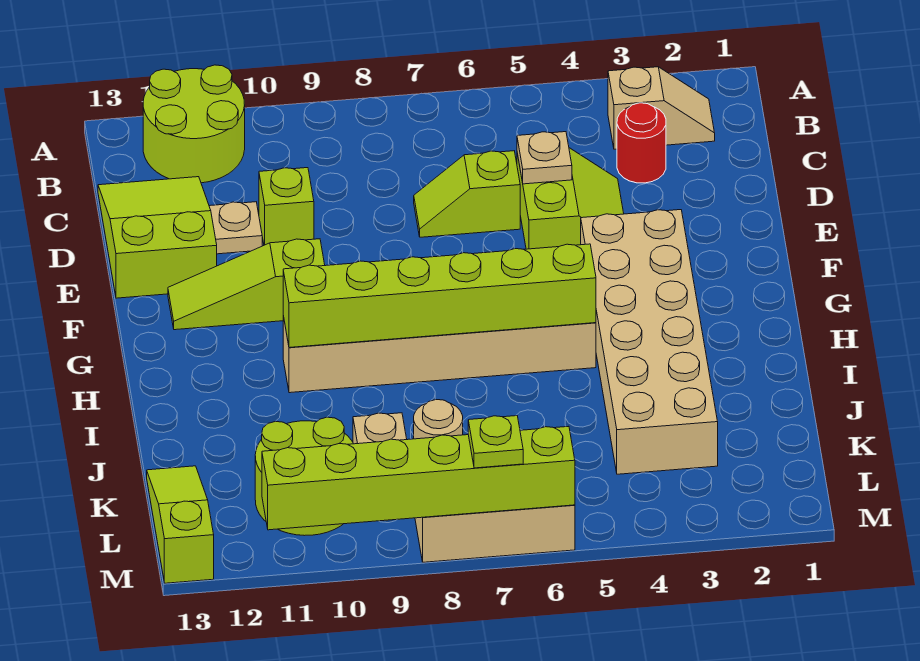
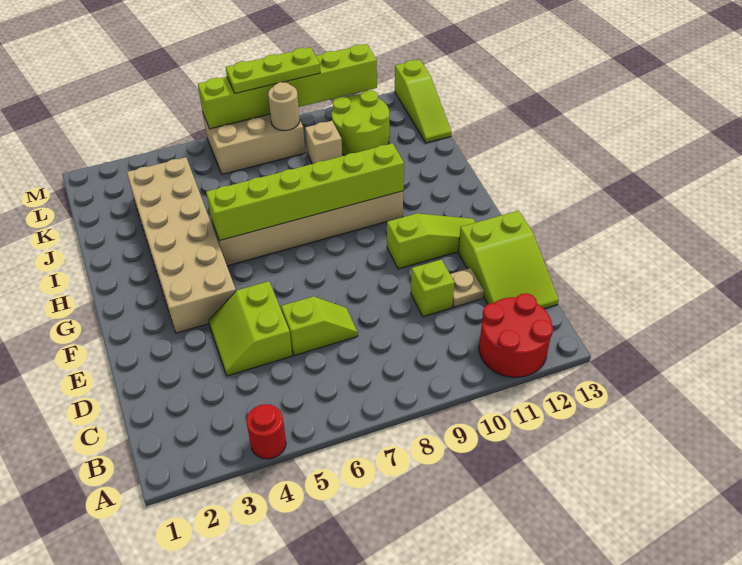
lime 2x2 round brick [143,65,245,183] -> red 2x2 round brick [479,293,553,377]
tan 1x2 slope [608,67,715,149] -> none
red 1x1 round brick [617,103,666,183] -> red 1x1 round brick moved to [246,404,286,459]
tan 1x1 plate [517,132,572,184] -> none
lime 1x1 plate [468,416,523,468] -> lime 1x3 plate [226,47,320,93]

